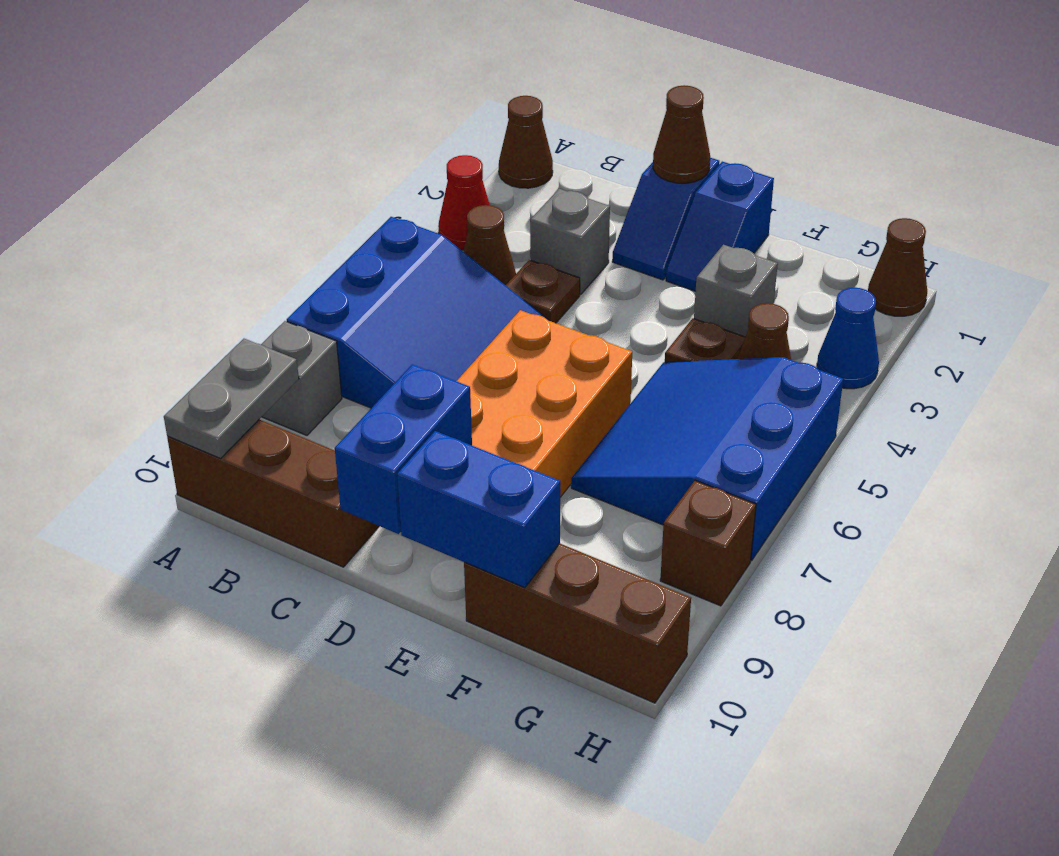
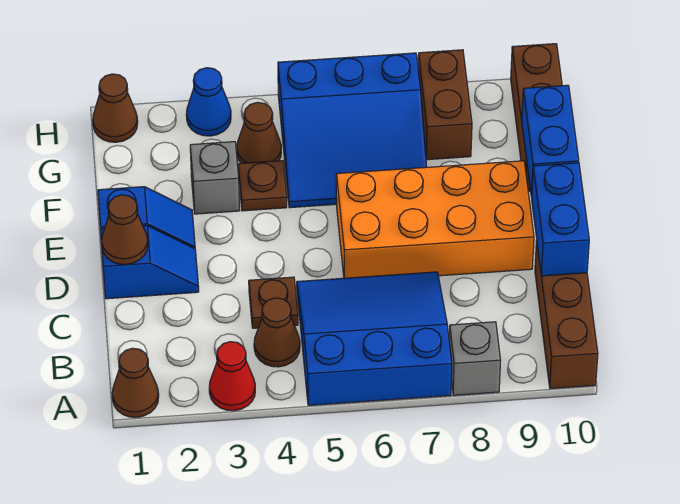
grey 1x2 plate [164,339,299,459] -> none
grey 1x1 brick [530,189,610,295] -> none
blue 1x2 brick [335,364,472,534] -> blue 1x2 brick turned to [532,163,589,276]
brown 1x1 brick [660,481,756,606] -> brown 1x2 brick [418,50,472,160]

